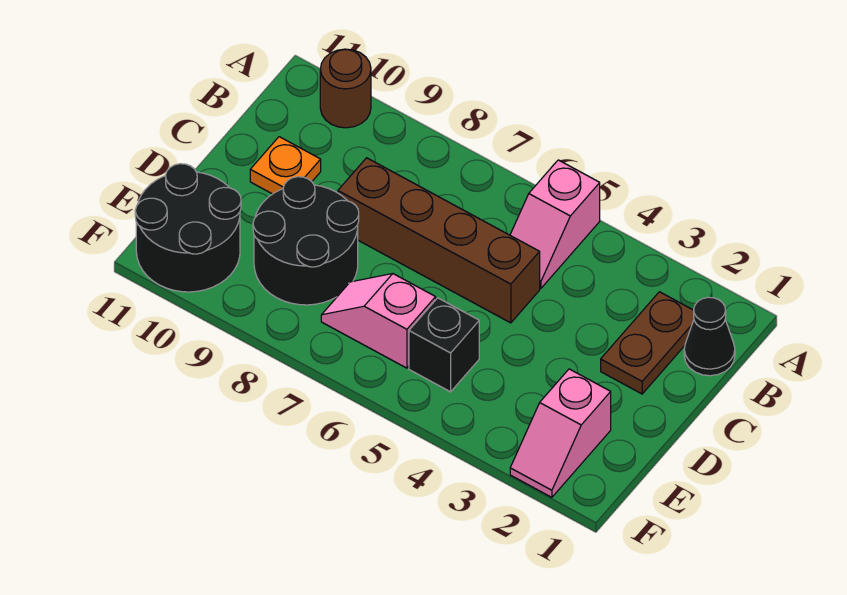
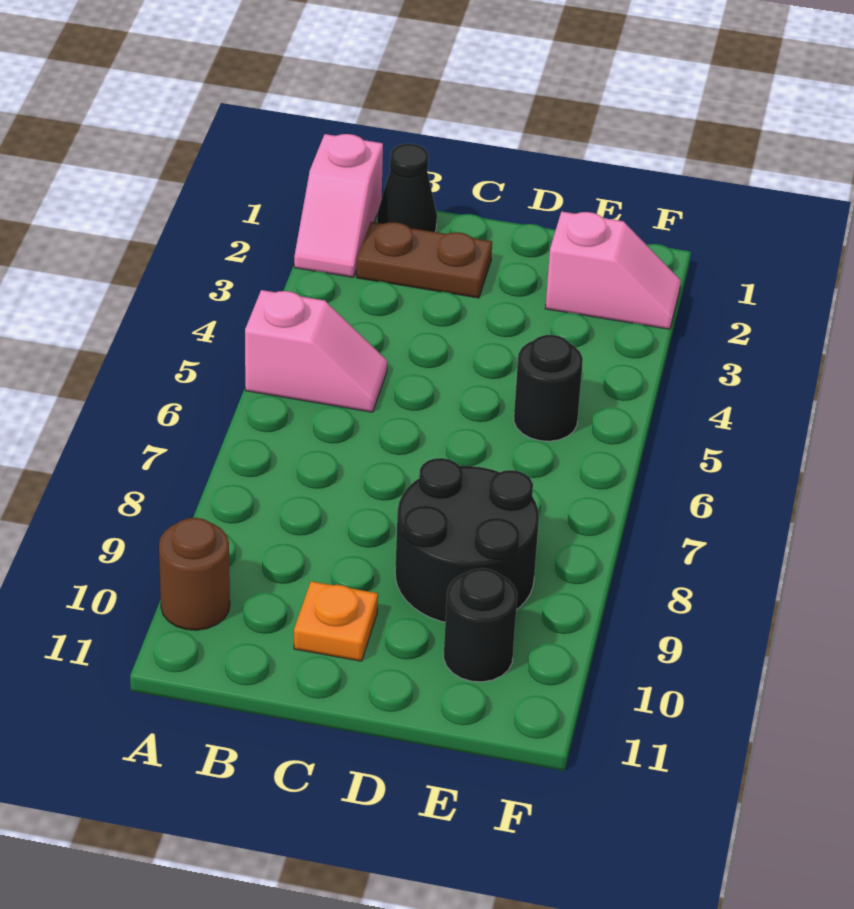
brown 1x4 brick [338,158,540,323] -> none
black 1x1 brick [409,298,479,392] -> black 1x1 round brick [514,335,583,441]
pink 1x2 slope [321,274,436,368] -> pink 1x2 slope moved to [294,134,383,277]
black 2x2 round brick [135,164,241,292] -> black 1x1 round brick [444,568,517,682]

